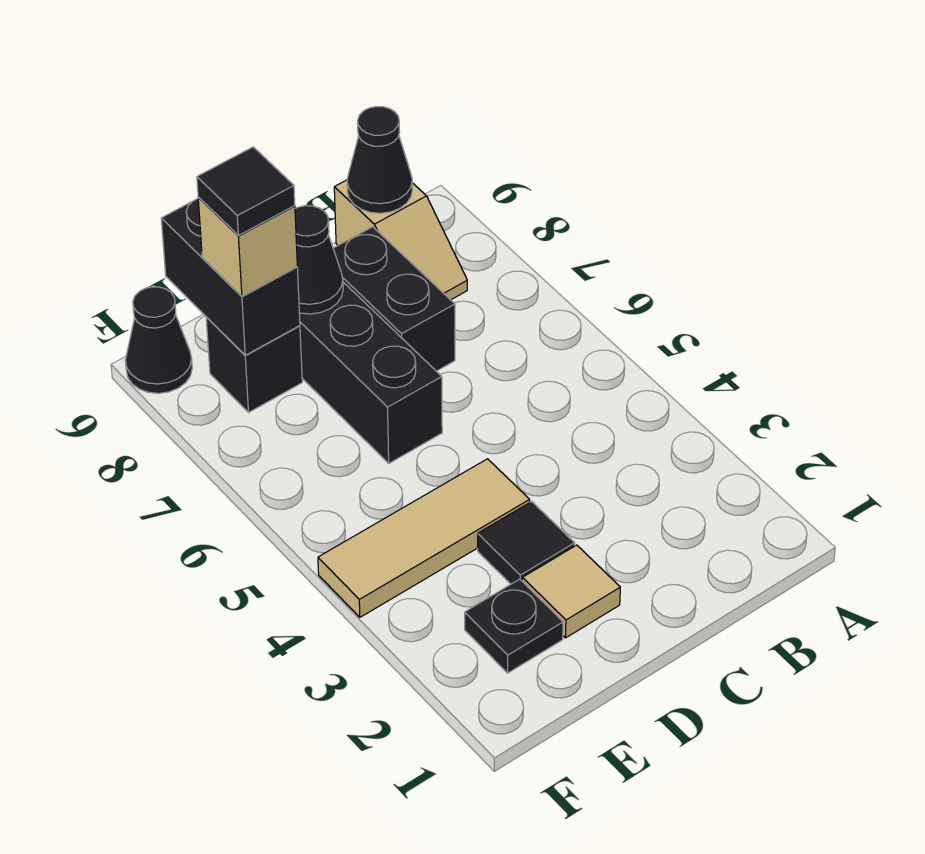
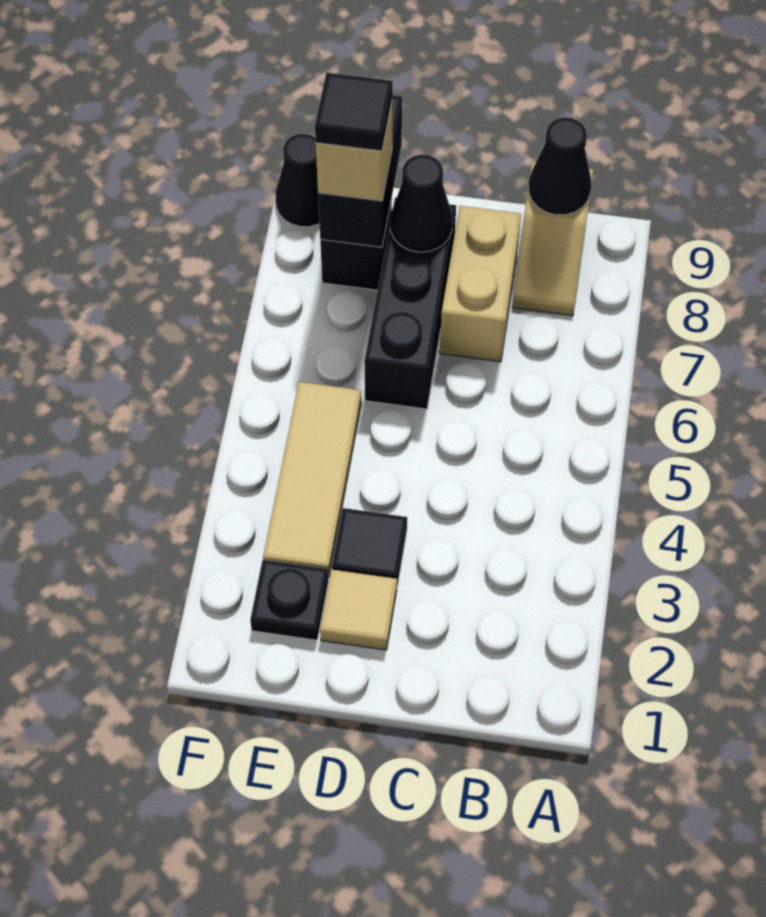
black 1x2 brick [333,227,455,371] -> tan 1x2 brick [440,206,521,362]
tan 1x3 tile [318,459,530,617] -> tan 1x3 tile turned to [263,382,361,577]

